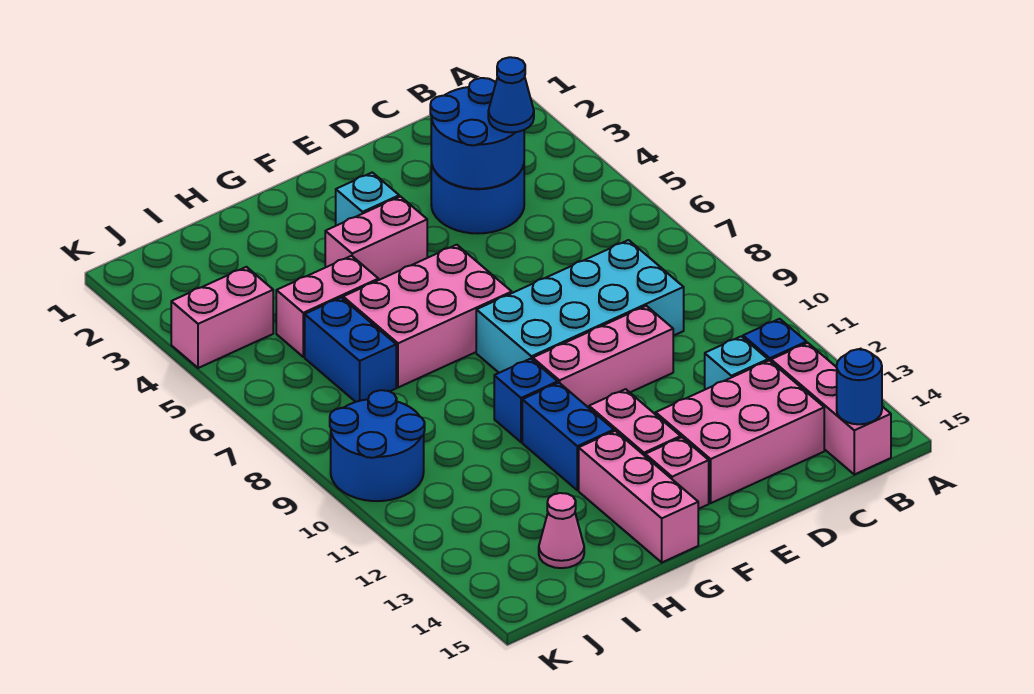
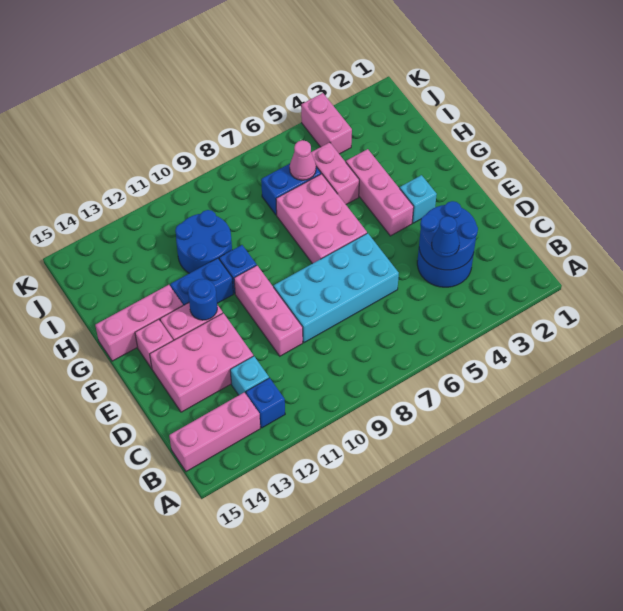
blue 1x1 round brick [837,349,882,424] -> blue 1x1 round brick moved to [188,279,217,320]
cyan 2x4 brick [476,240,684,373] -> cyan 2x4 brick turned to [274,233,399,343]
pink 2x3 brick [656,360,824,503] -> pink 2x3 brick turned to [150,313,253,412]
pink 1x2 brick [325,197,427,280] -> pink 1x3 brick [346,149,414,236]
pink 1x1 cone [539,493,584,568] -> pink 1x1 cone moved to [290,140,316,180]
blue 2x2 round brick [330,390,425,501] -> blue 2x2 round brick moved to [175,210,232,273]

